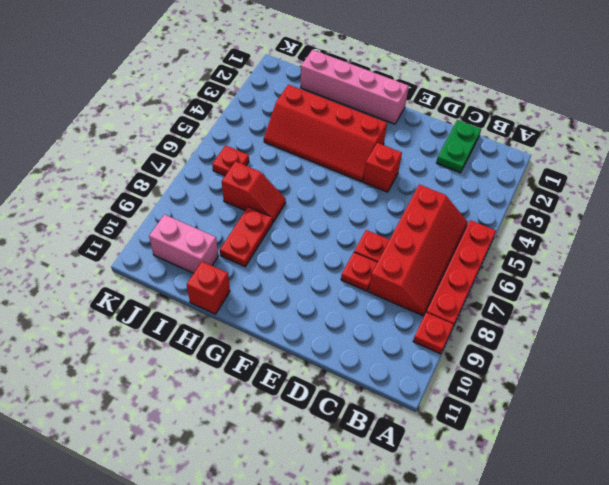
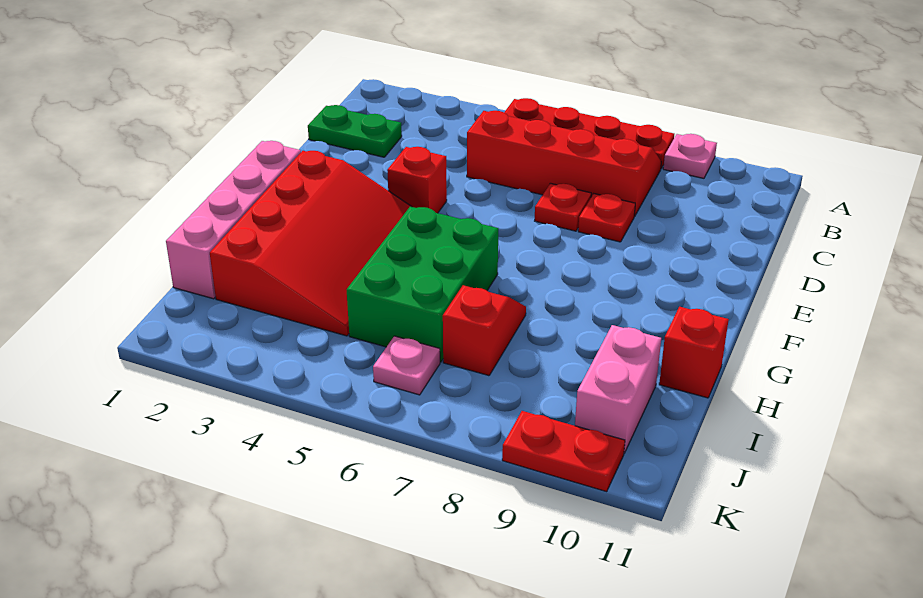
red 1x1 plate [413,312,454,354] -> pink 1x1 plate [663,134,717,178]
red 2x4 slope [264,85,387,182] -> red 3x4 slope [210,151,411,336]
none -> green 2x3 brick [347,207,498,362]
red 1x2 plate [220,207,273,267] -> red 1x2 plate moved to [502,411,625,492]
red 1x1 plate [212,146,249,176] -> pink 1x1 plate [373,336,440,395]

